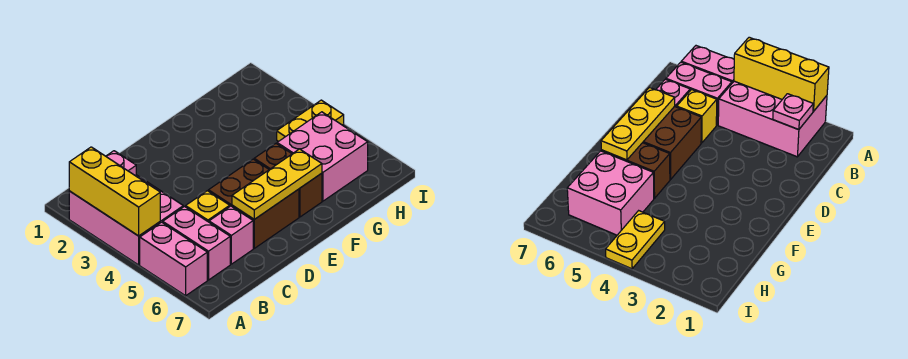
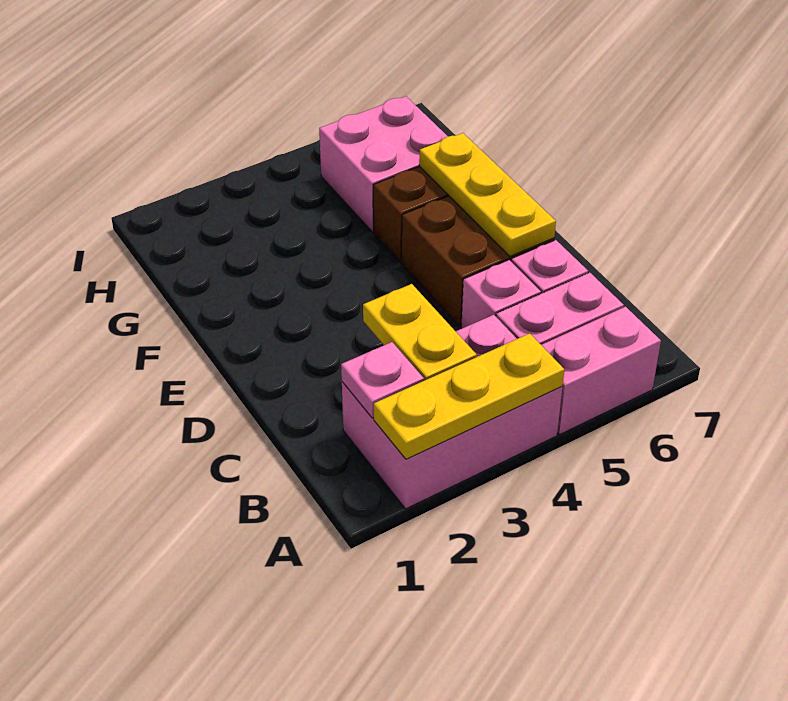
yellow 1x3 brick [69,147,160,236] -> yellow 1x3 plate [374,333,564,459]
yellow 1x1 brick [186,191,230,222] -> pink 1x1 brick [461,260,541,329]
yellow 1x2 plate [277,100,344,142] -> yellow 1x2 plate moved to [363,284,477,381]

